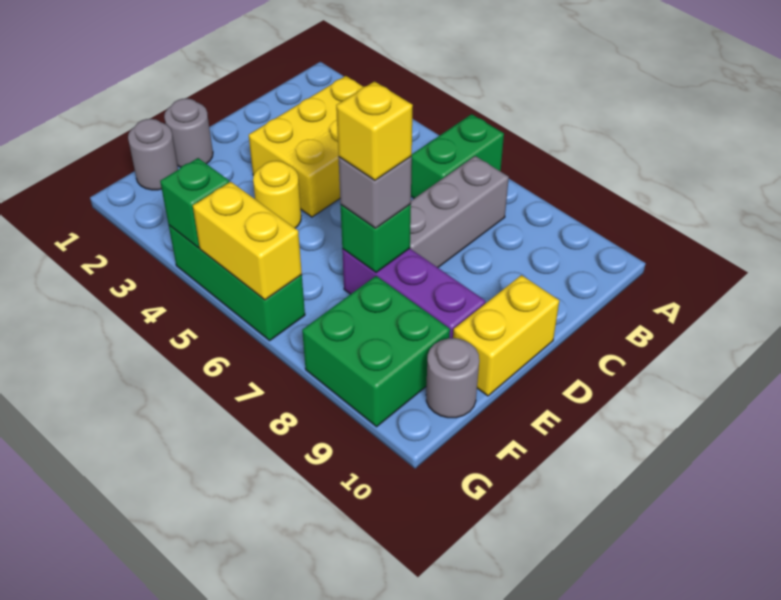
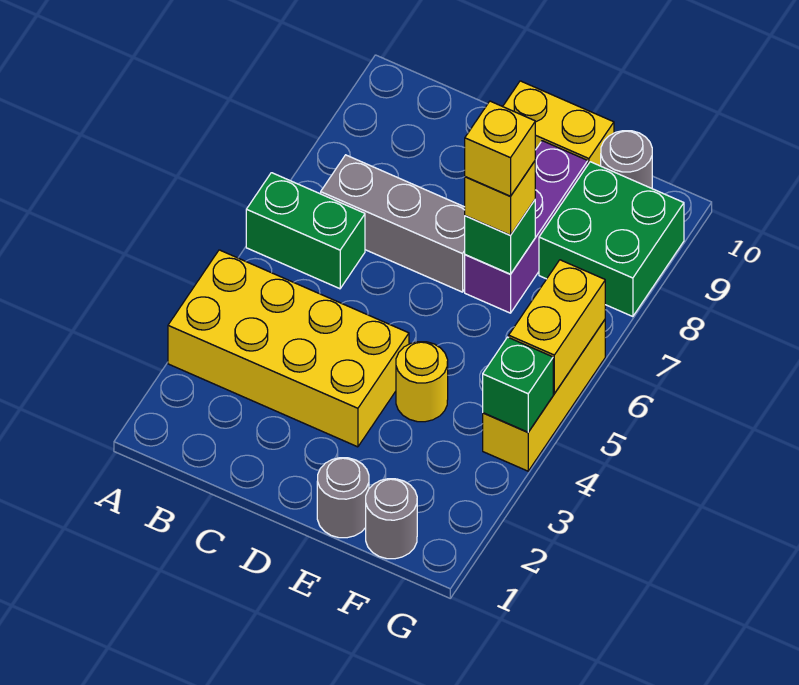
yellow 2x3 brick [249,76,363,217] -> yellow 2x4 brick [168,250,409,447]
grey 1x1 brick [338,157,412,228] -> yellow 1x1 brick [465,161,535,235]
green 1x3 brick [169,225,305,341] -> yellow 1x3 brick [483,320,605,471]

